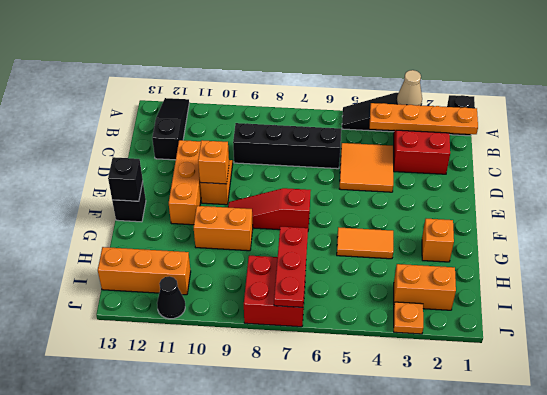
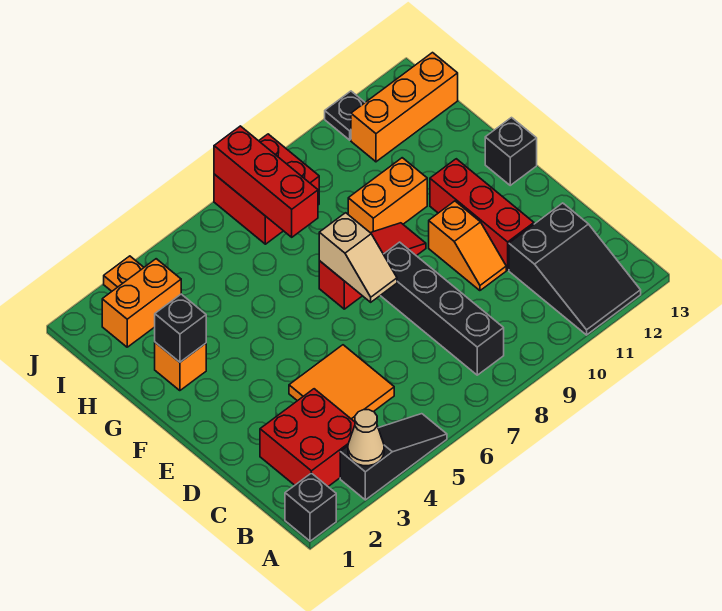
black 1x3 slope [152,98,189,160] -> black 2x3 slope [509,203,641,335]
orange 1x4 plate [370,103,478,134] -> none
black 1x4 brick [233,123,341,169] -> black 1x4 brick turned to [380,242,504,375]
orange 1x3 brick [169,140,201,225] -> red 1x3 brick [430,159,534,270]
none -> tan 1x2 slope [319,213,397,302]
orange 1x1 brick [198,140,229,184] -> none
black 1x1 brick [108,157,143,201] -> black 1x1 brick moved to [155,294,206,362]
orange 1x2 tile [337,227,393,259] -> none
red 1x3 plate [274,226,308,307] -> red 1x3 brick [214,126,318,237]
black 1x1 cone [157,276,185,319] -> black 1x1 plate [325,91,365,140]

